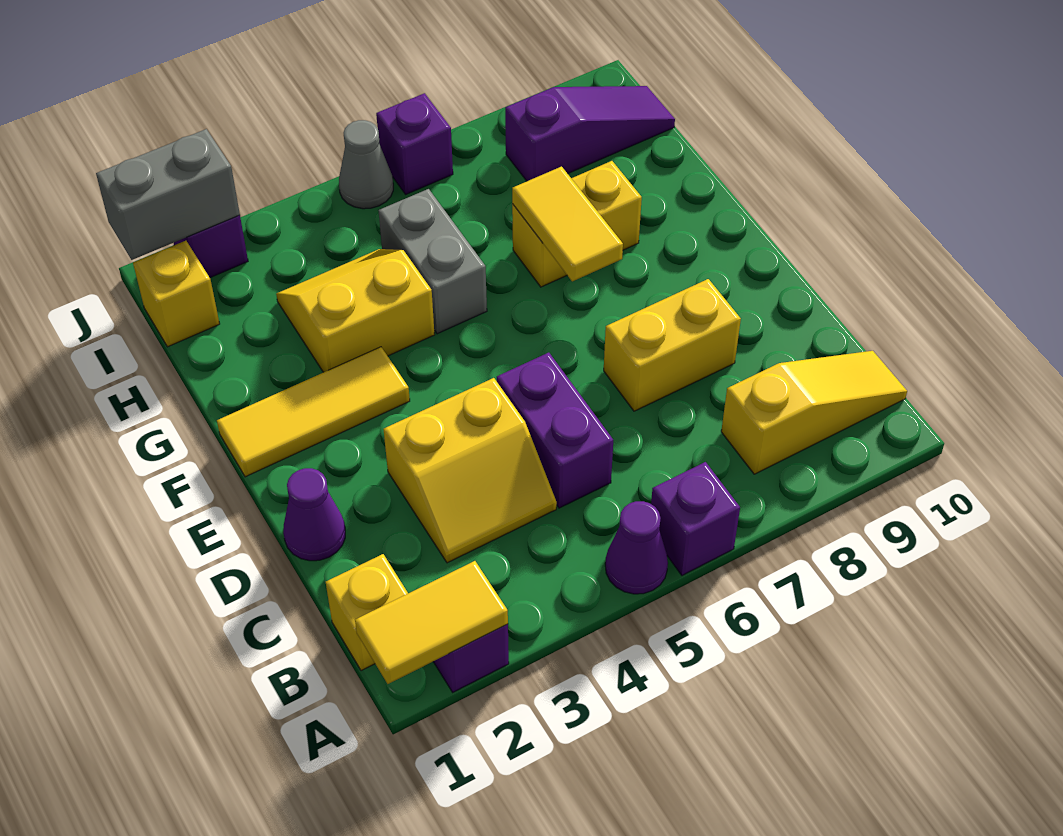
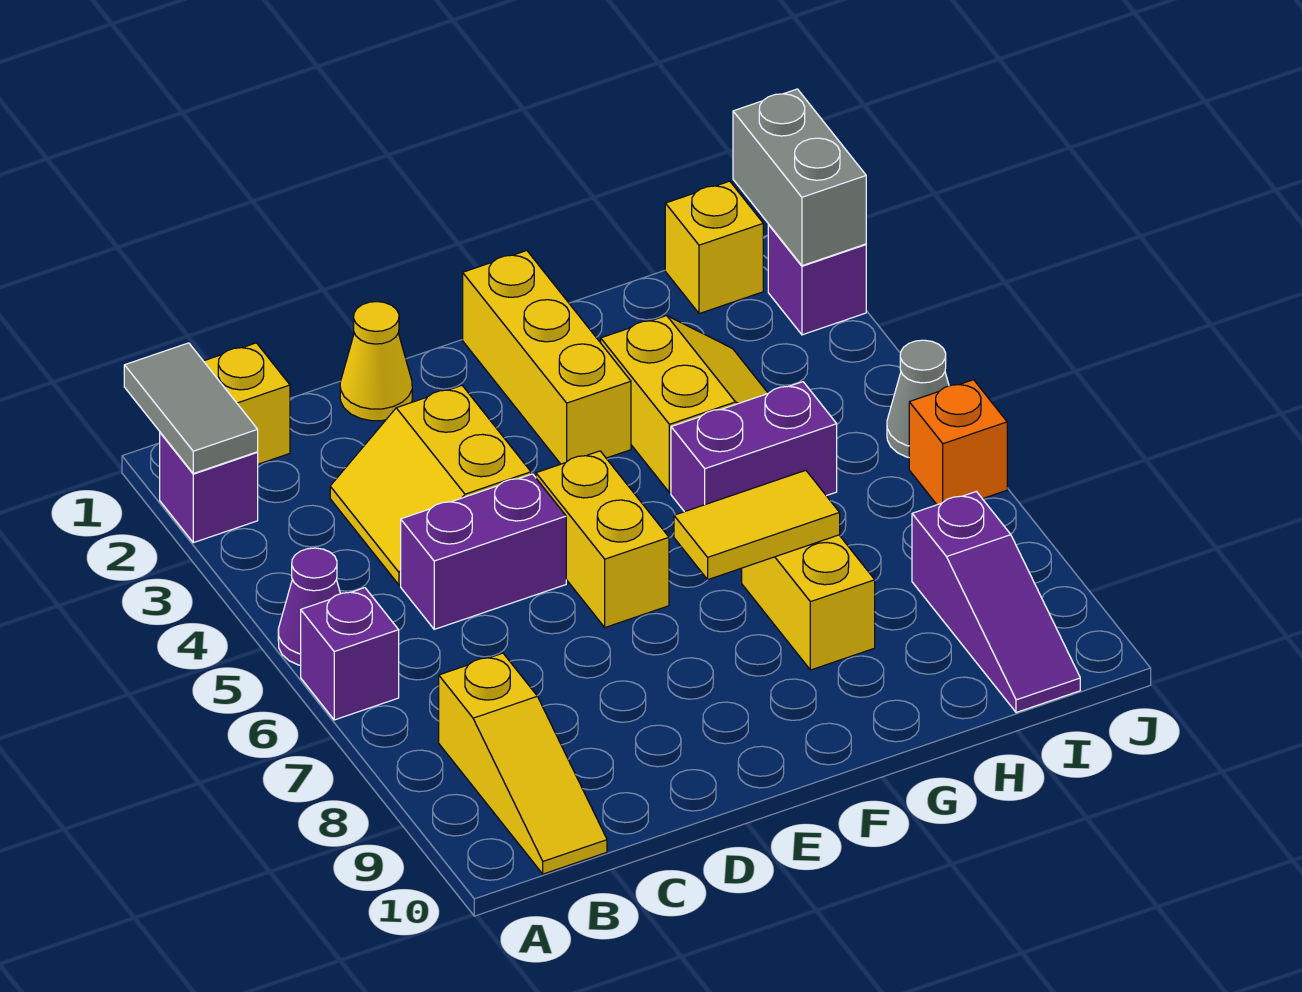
yellow 1x2 tile [355,561,508,684] -> grey 1x2 tile [124,343,258,474]
purple 1x1 cone [283,468,345,561] -> yellow 1x1 cone [340,302,412,421]
yellow 1x2 brick [604,279,741,411] -> yellow 1x2 brick moved to [536,451,669,627]
yellow 1x3 tile [217,347,410,477] -> yellow 1x3 brick [463,251,631,464]
grey 1x2 brick [379,189,487,334] -> purple 1x2 brick [671,382,837,512]
purple 1x1 brick [376,93,453,194] -> orange 1x1 brick [909,380,1007,505]

